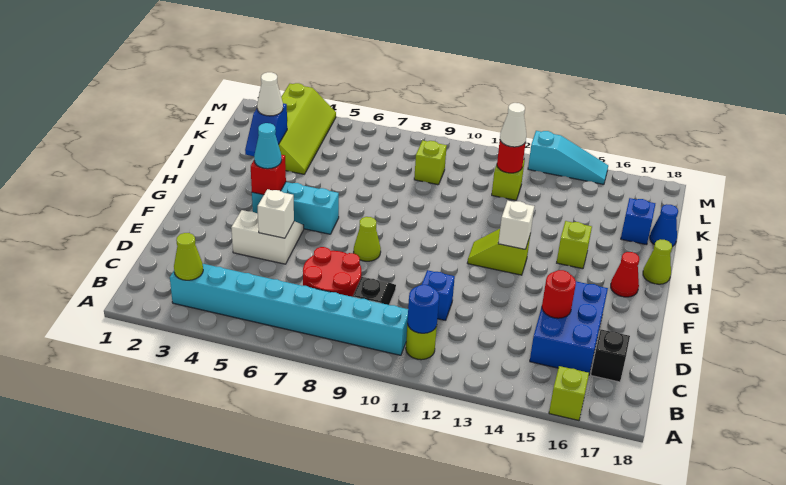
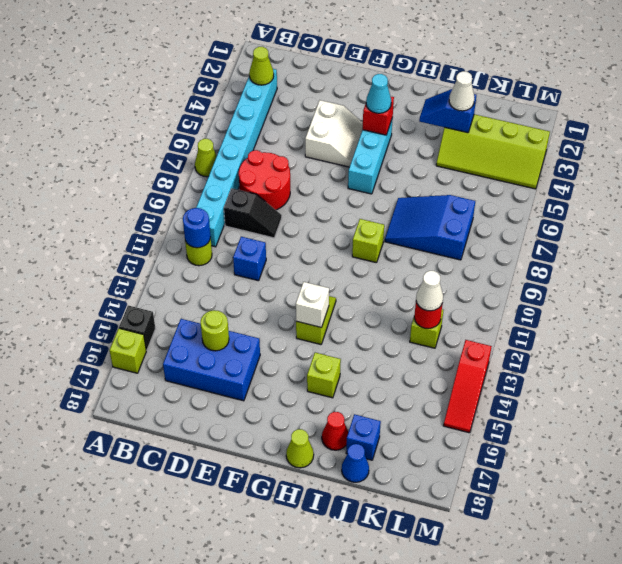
black 1x1 brick [591,330,630,382] -> black 1x1 brick moved to [119,306,155,350]
red 1x1 round brick [542,270,576,318] -> lime 1x1 round brick [201,310,229,351]
white 1x1 brick [258,189,294,238] -> none
lime 1x1 cone [354,217,381,261] -> lime 1x1 cone moved to [195,139,217,177]
red 1x1 cone [611,252,640,297] -> red 1x1 cone moved to [322,412,348,450]
none -> blue 2x3 slope [385,195,475,260]
lime 1x1 brick [414,140,447,185] -> lime 1x1 brick moved to [352,219,384,263]
cyan 1x3 slope [528,131,608,184] -> red 1x3 slope [444,340,492,433]

